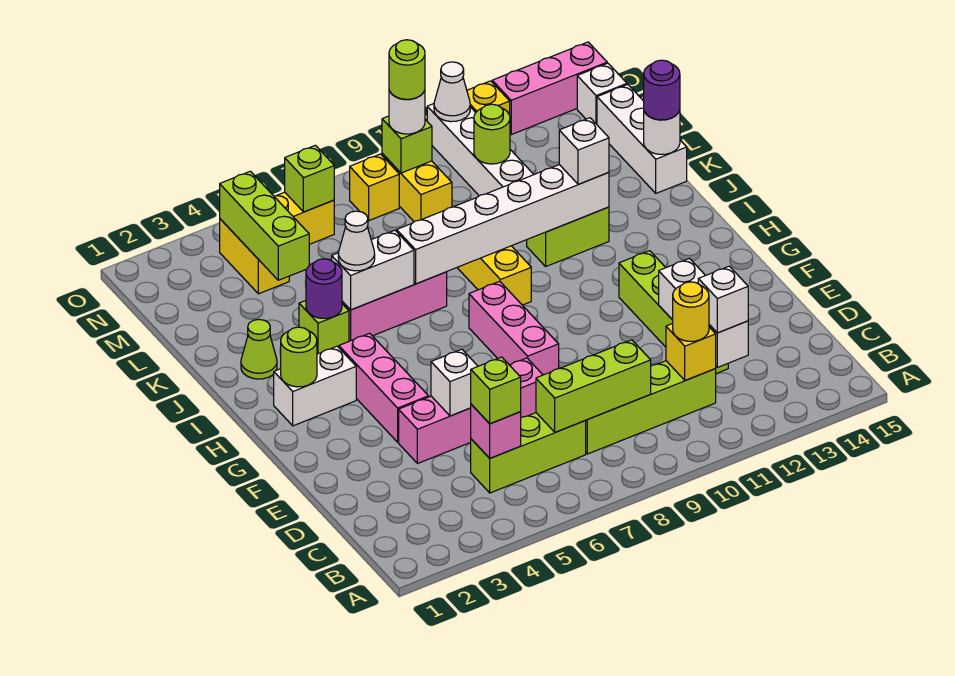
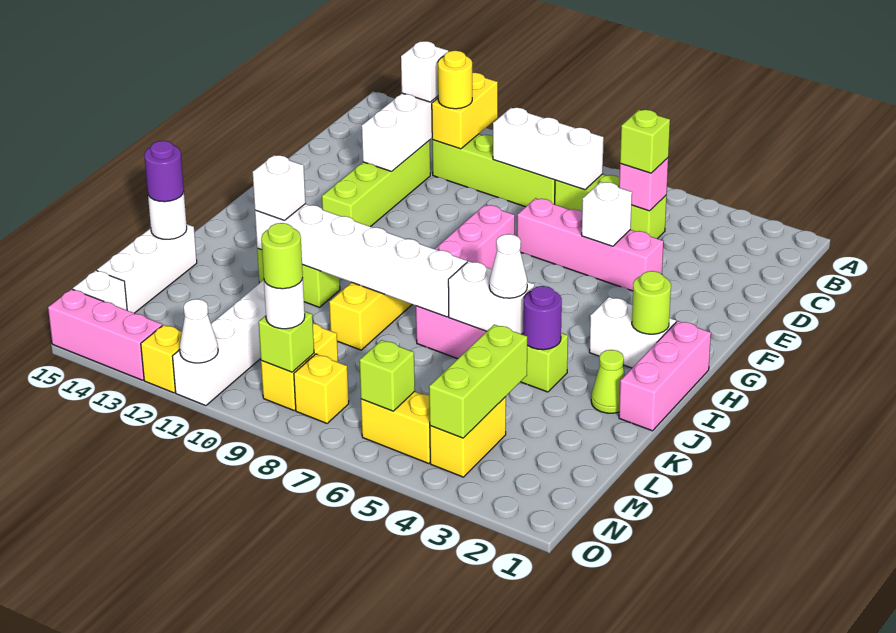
lime 1x3 brick [536,340,651,432] -> white 1x3 brick [493,108,604,190]
yellow 1x1 brick [666,323,716,380] -> yellow 1x2 brick [432,73,498,149]
pink 1x3 brick [339,333,429,442] -> pink 1x3 brick moved to [619,321,711,431]
lime 1x1 round brick [474,104,510,164] -> none

